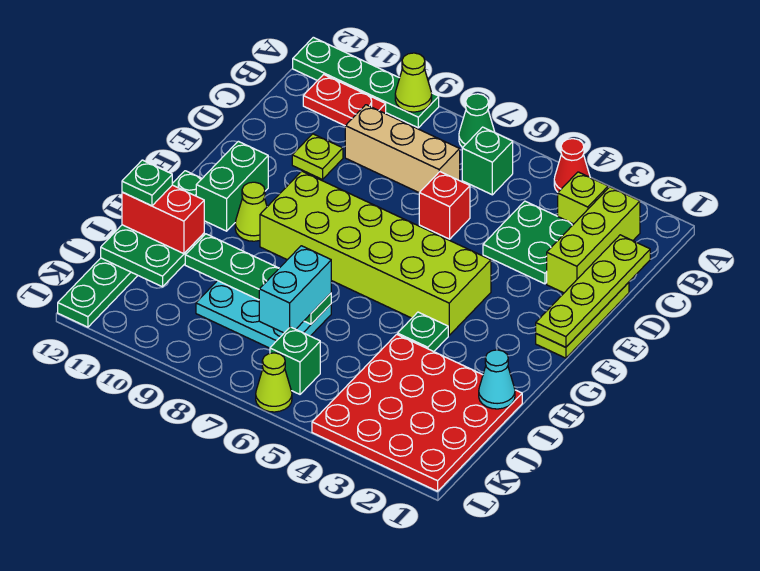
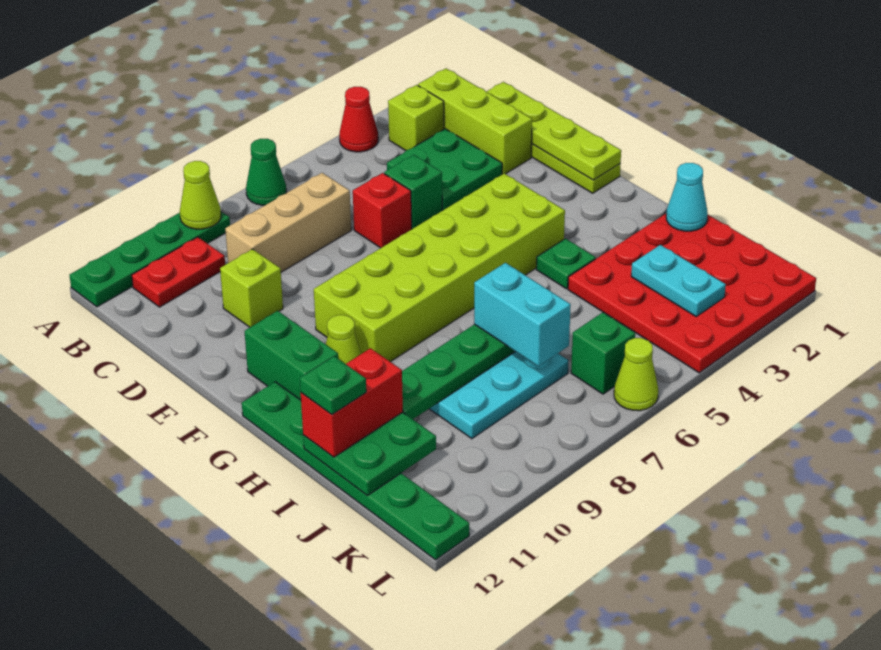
green 1x1 brick [462,127,513,195] -> green 1x1 brick moved to [384,155,442,229]
lime 1x1 plate [292,134,343,179] -> lime 1x1 brick [220,249,283,327]
none -> cyan 1x2 plate [631,245,726,316]

